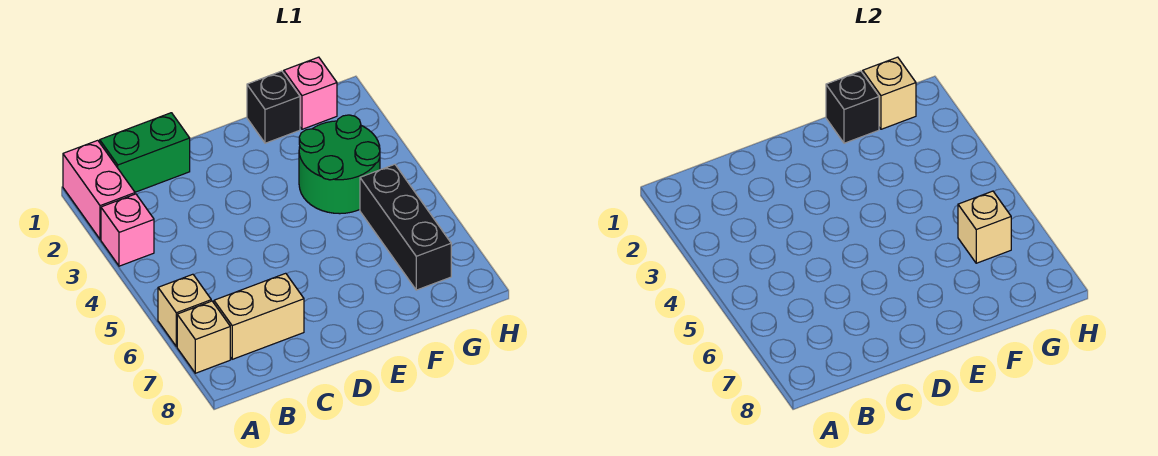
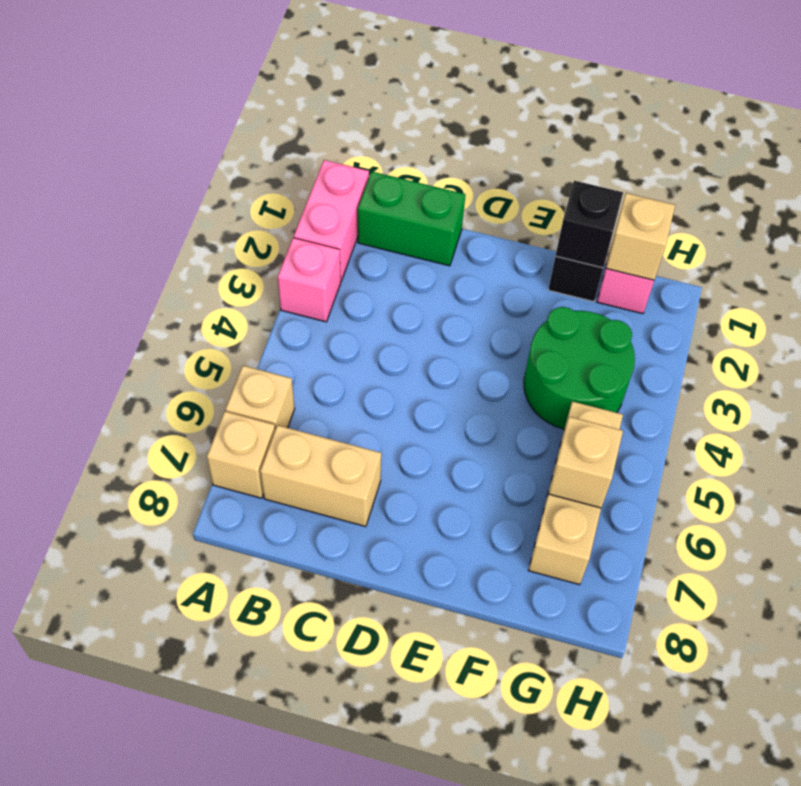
black 1x3 brick [360,164,451,290] -> tan 1x3 brick [528,401,623,585]

